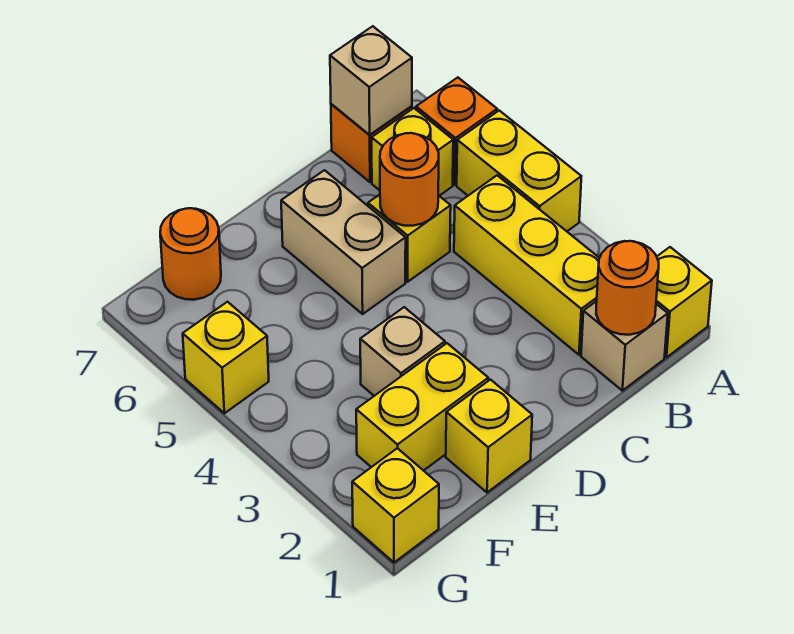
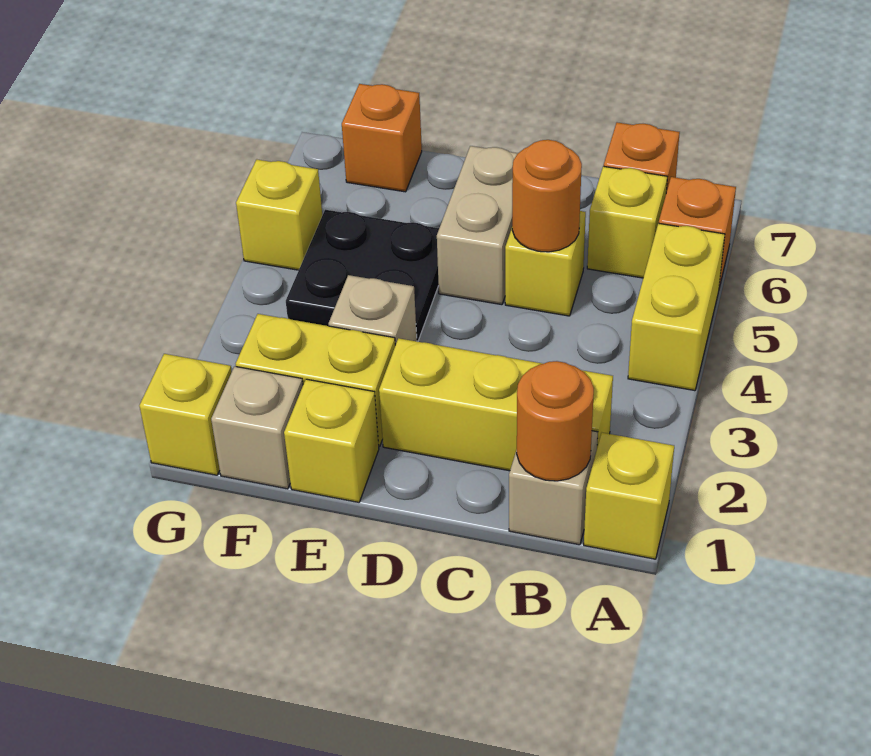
yellow 1x3 brick [454,175,599,355] -> yellow 1x3 brick turned to [379,338,613,471]
tan 1x1 brick [330,26,412,135] -> tan 1x1 brick moved to [211,366,303,489]
none -> black 2x2 plate [286,210,439,342]
orange 1x1 round brick [160,208,221,300] -> orange 1x1 brick [342,84,422,192]

